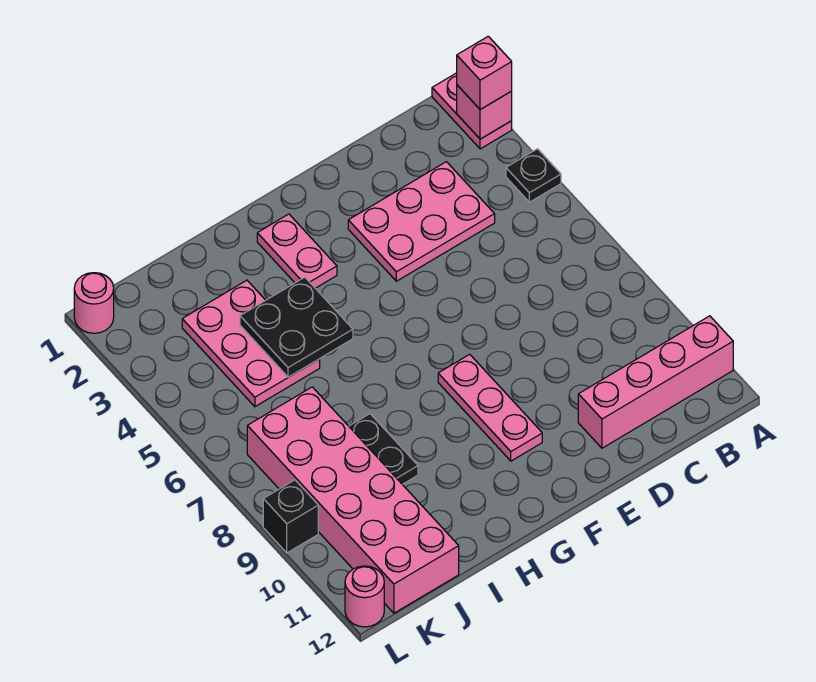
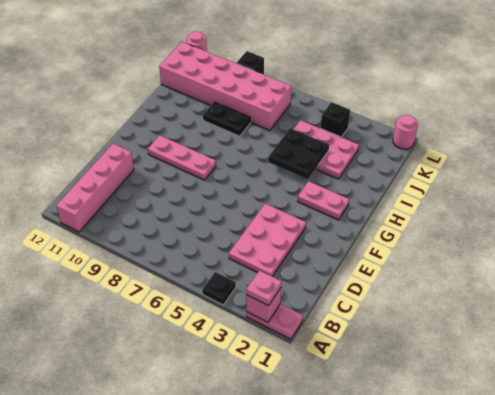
pink 1x1 brick [457,36,512,110] -> pink 1x1 plate [246,271,282,306]
none -> black 1x1 brick [320,102,350,137]

